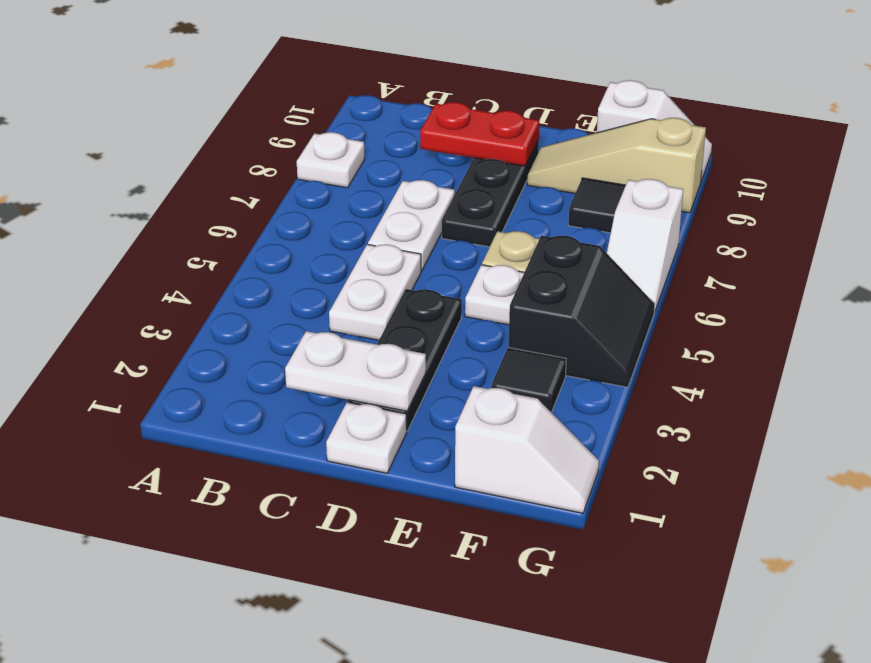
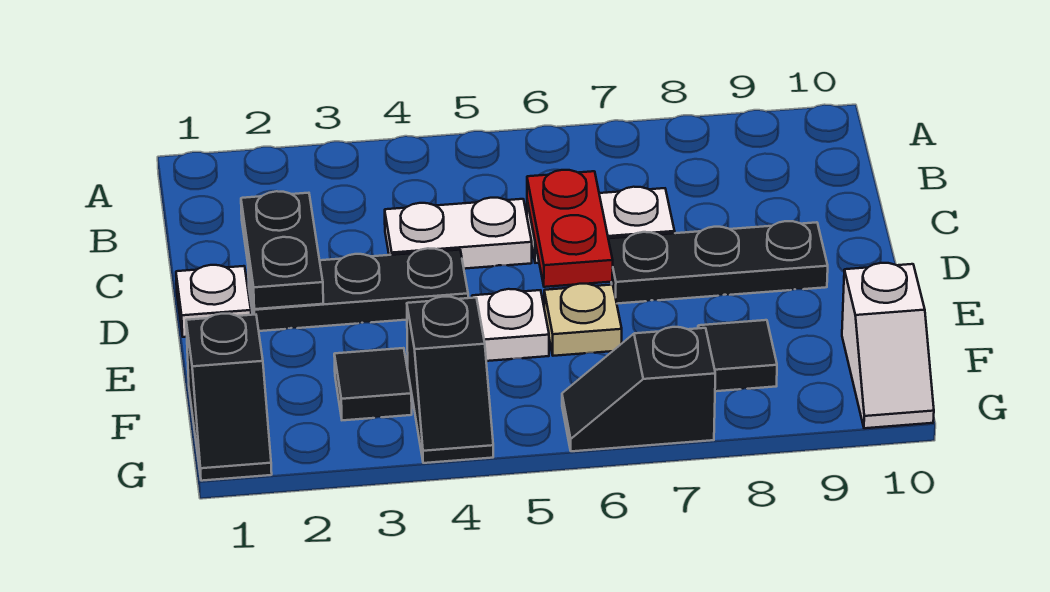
white 1x1 plate [297,132,365,188] -> none
white 1x2 plate [285,331,426,411] -> black 1x2 plate [241,191,323,309]
red 1x2 plate [420,102,539,166] -> red 1x2 plate moved to [527,170,613,287]
tan 1x3 slope [527,118,706,213] -> none
white 1x2 slope [455,386,599,513] -> black 1x2 slope [186,314,272,481]
black 2x2 slope [508,236,655,387] -> black 1x2 slope [407,297,493,463]
white 1x2 slope [607,179,683,312] -> black 1x2 slope [562,327,715,451]

